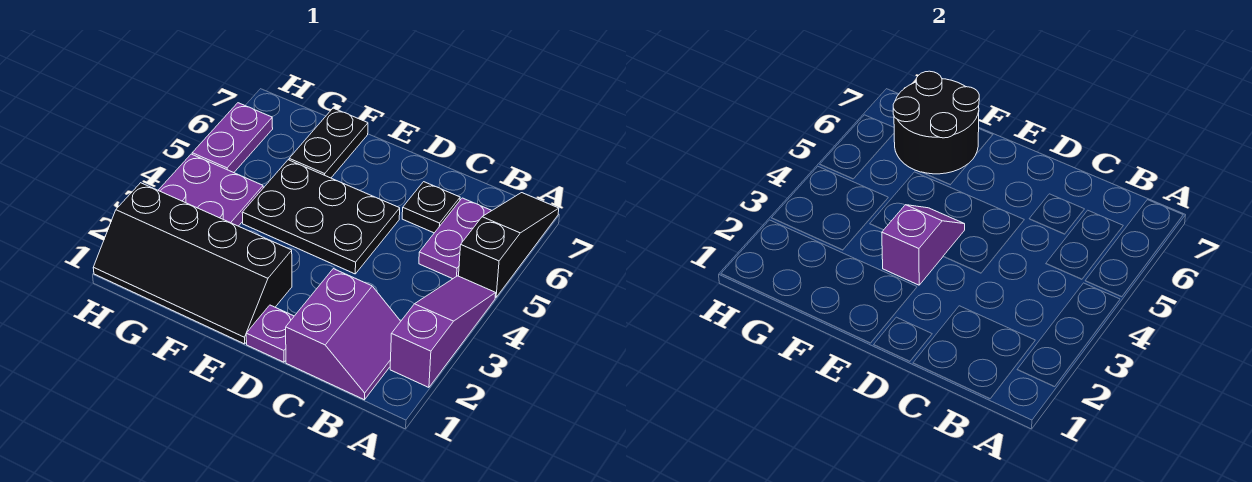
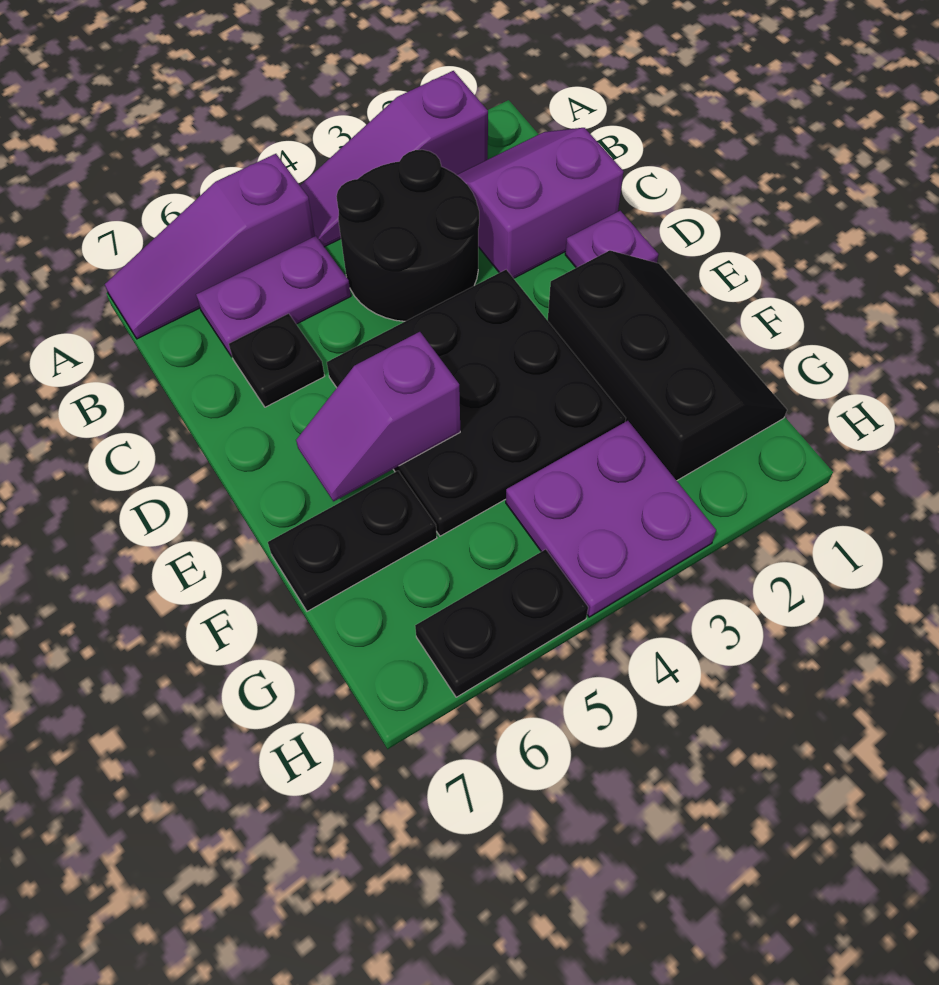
black 1x3 slope [459,193,559,298] -> purple 1x3 slope [105,154,315,339]
black 2x3 plate [242,160,400,274] -> black 3x3 plate [327,270,626,536]
black 2x4 slope [93,183,292,344] -> black 2x3 slope [548,250,787,481]
purple 1x2 slope [882,205,965,285] -> purple 1x2 slope moved to [296,332,460,501]
black 2x2 round brick [893,71,979,174] -> black 2x2 round brick moved to [336,150,479,321]
purple 1x2 plate [192,103,273,173] -> black 1x2 plate [415,549,588,697]

